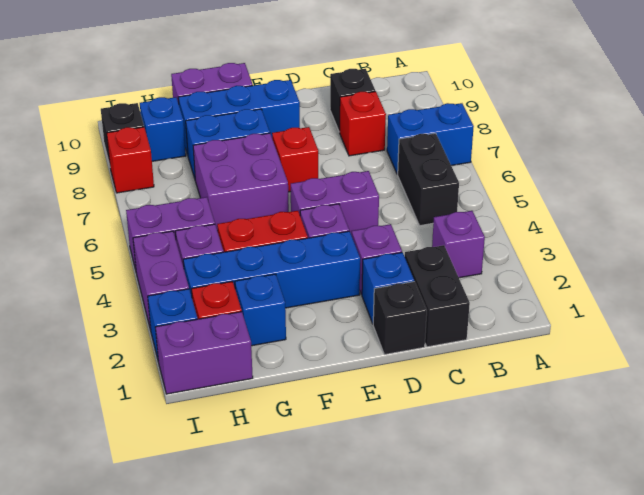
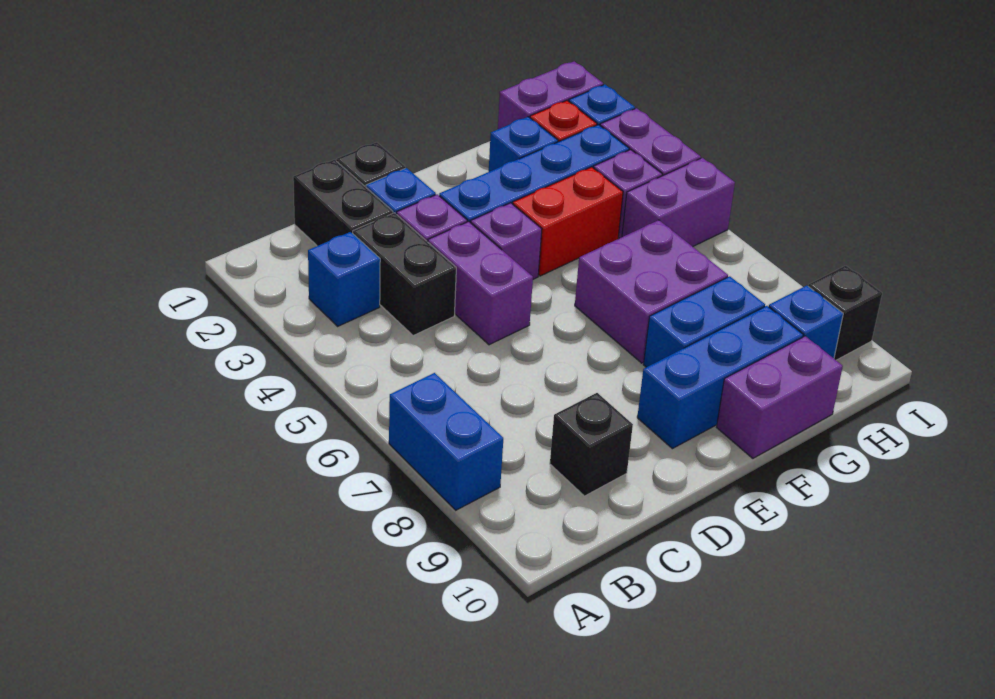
blue 1x2 brick [387,103,474,174] -> blue 1x2 brick turned to [389,373,503,510]
purple 1x1 brick [432,211,485,278] -> blue 1x1 brick [308,232,380,326]
black 1x2 brick [398,133,459,226] -> black 1x2 brick moved to [353,213,456,336]
red 1x1 brick [340,91,386,156] -> none
purple 1x2 brick [291,171,379,235] -> purple 1x2 brick turned to [428,222,533,345]
red 1x1 brick [272,127,318,192] -> none
red 1x1 brick [107,127,154,193] -> none

